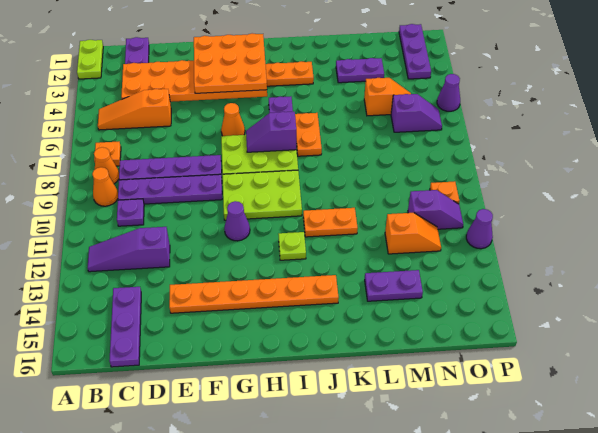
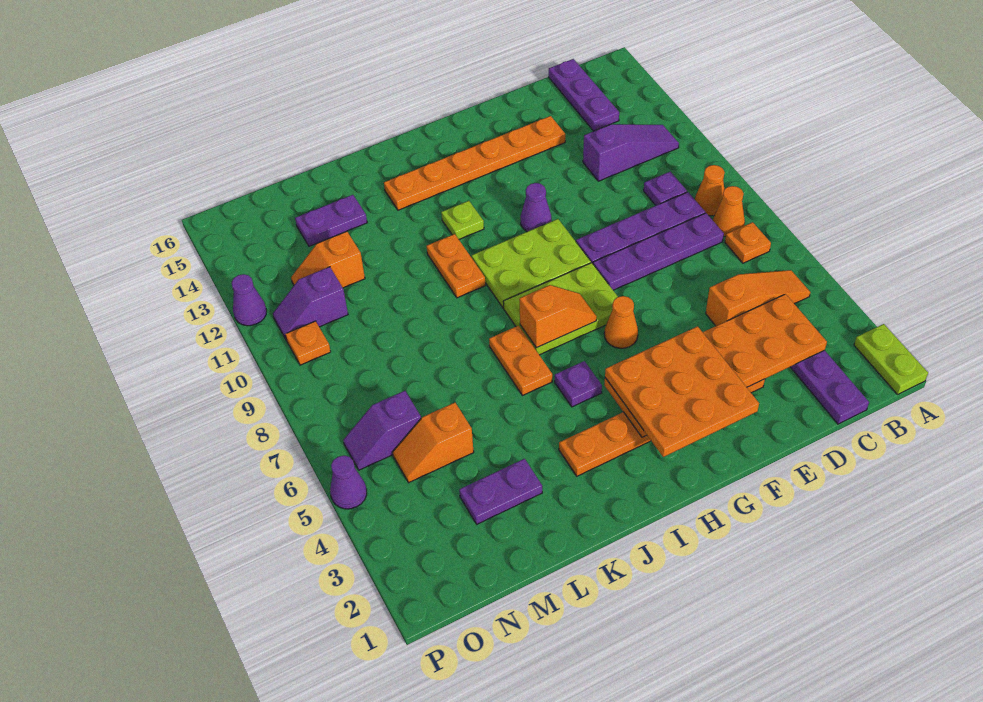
purple 1x2 slope [246,112,296,152] -> orange 1x2 slope [519,285,597,348]
orange 1x2 plate [303,208,358,237] -> orange 1x2 plate turned to [427,234,486,298]
purple 1x3 plate [399,24,431,79] -> none

